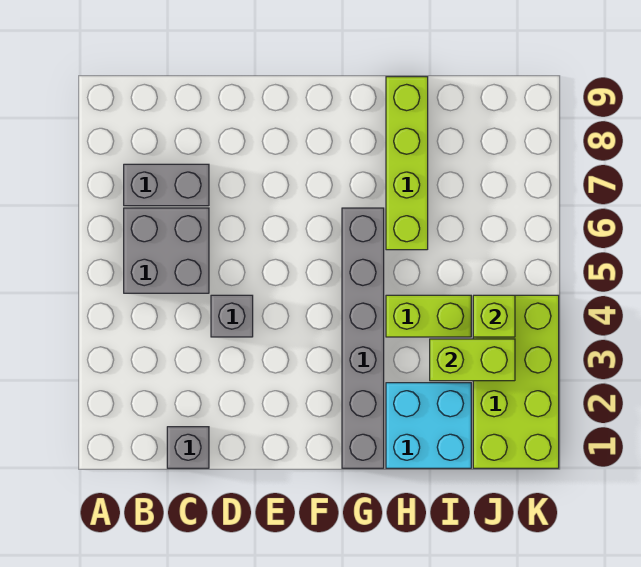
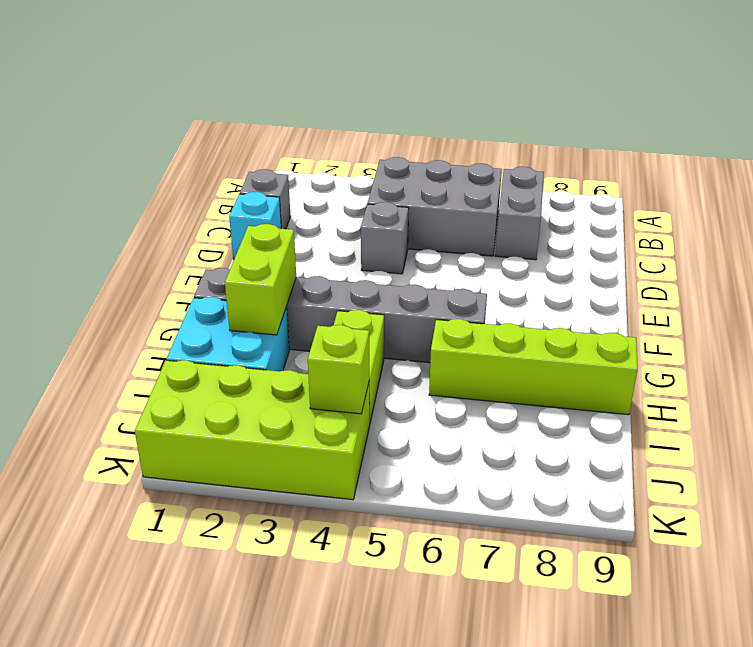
grey 2x2 brick [124,208,209,293] -> grey 2x3 brick [368,157,502,256]
none -> cyan 1x1 brick [229,192,281,259]
lime 1x2 brick [430,339,515,381] -> lime 1x2 brick moved to [225,224,296,335]

